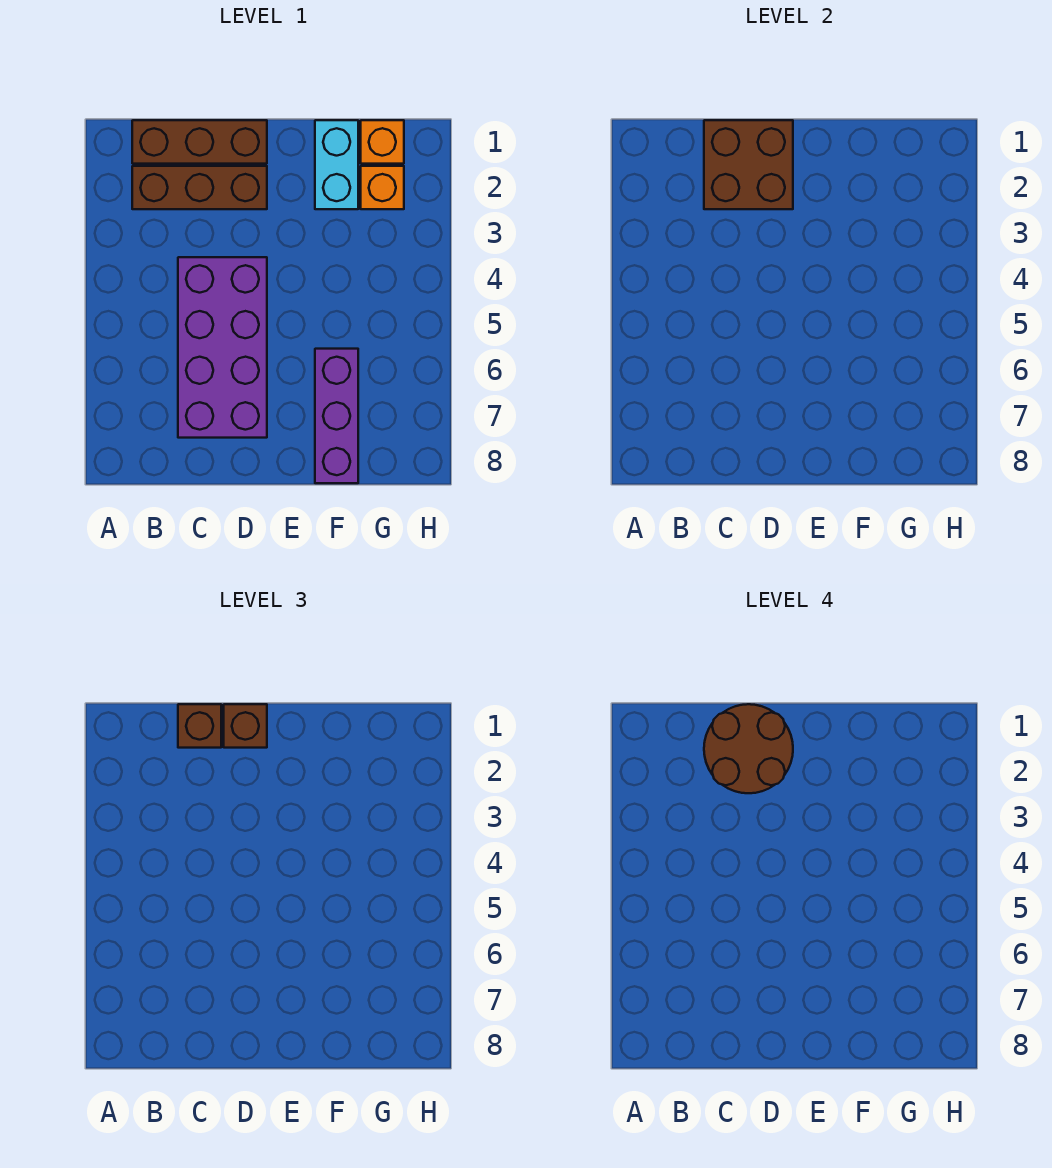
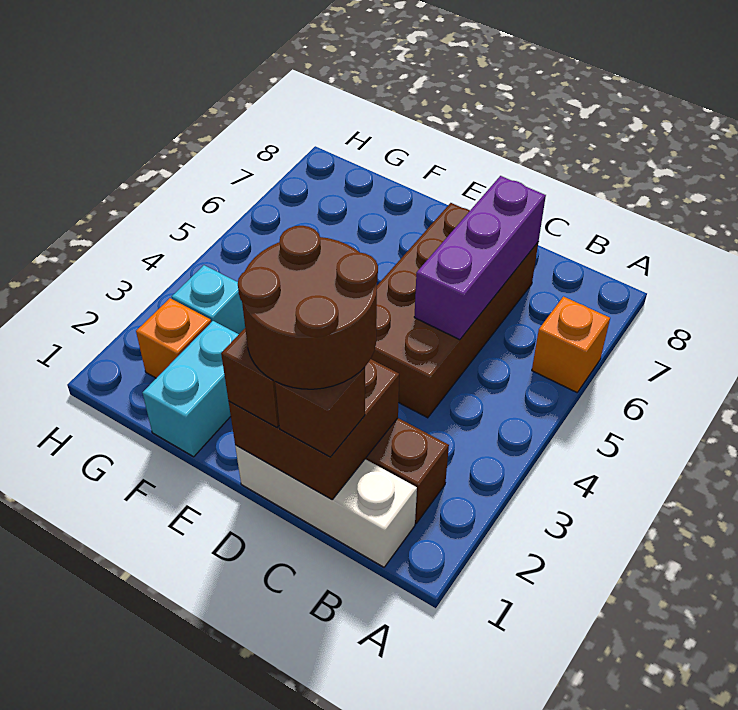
brown 1x3 brick [132,120,267,164] -> white 1x3 brick [235,445,417,567]
purple 2x4 brick [178,257,267,438] -> brown 2x4 brick [371,203,538,418]
purple 1x3 brick [315,349,358,483] -> purple 1x3 brick moved to [414,176,546,340]
orange 1x1 brick [361,120,404,164] -> orange 1x1 brick moved to [532,297,610,392]
none -> cyan 1x1 brick [172,265,245,334]

